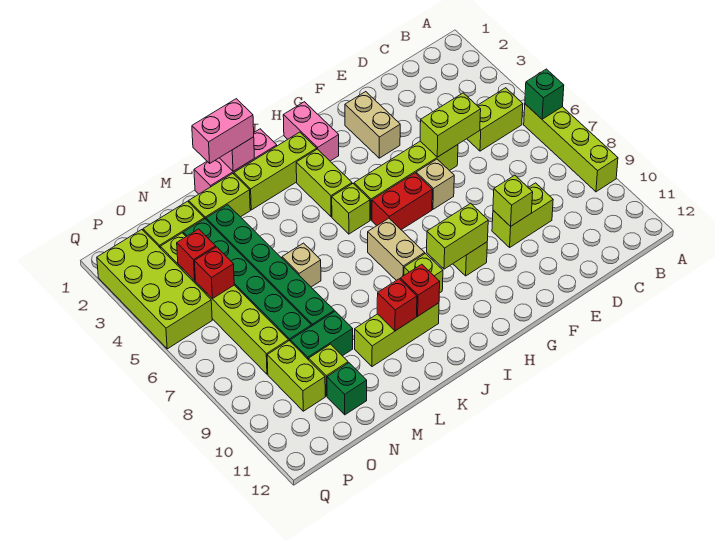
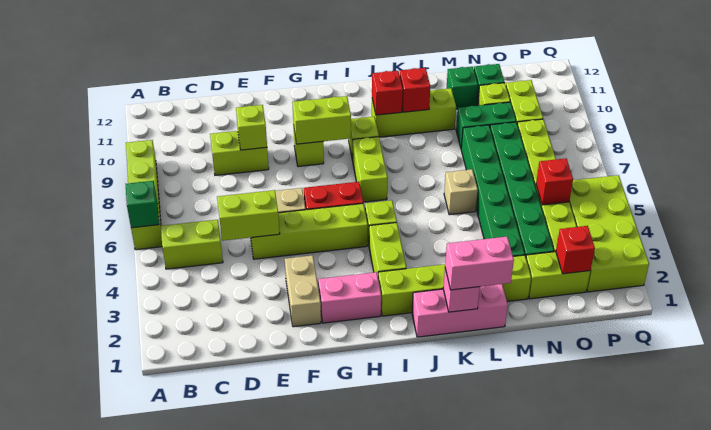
pink 1x2 brick [283,102,339,161] -> pink 1x2 brick turned to [318,272,381,323]
tan 1x2 brick [368,218,425,280] -> lime 1x2 brick [353,137,388,202]
none -> green 1x1 brick [446,67,478,109]
red 1x1 brick [177,229,216,281] -> red 1x1 brick moved to [556,226,595,274]

